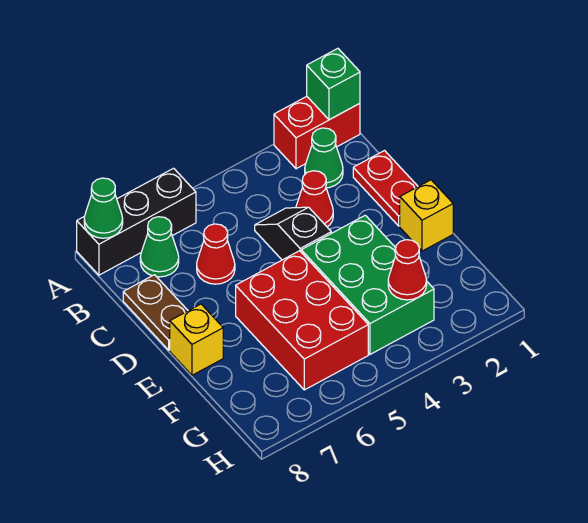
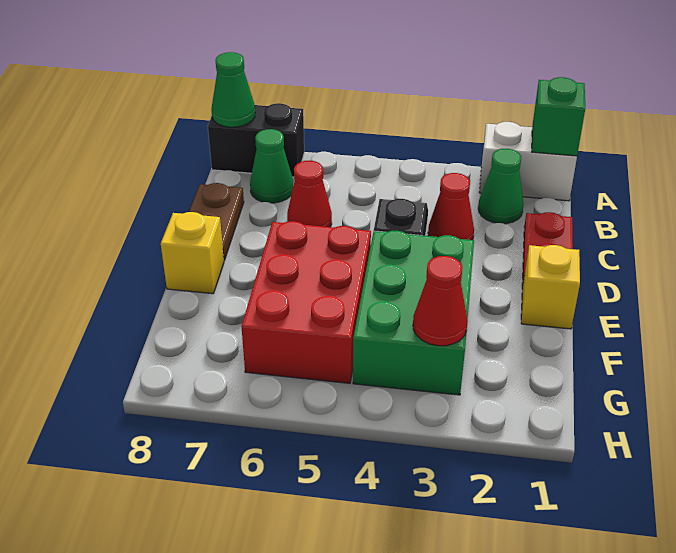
red 1x2 brick [274,96,360,169] -> white 1x2 brick [479,122,577,201]
black 1x3 brick [77,168,196,275] -> black 1x2 brick [208,103,304,177]

